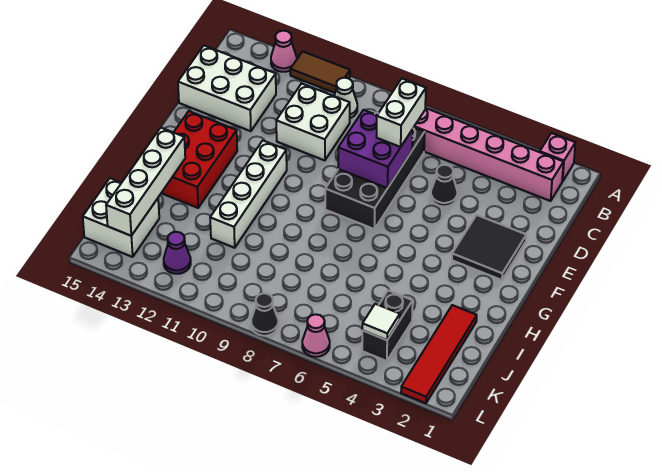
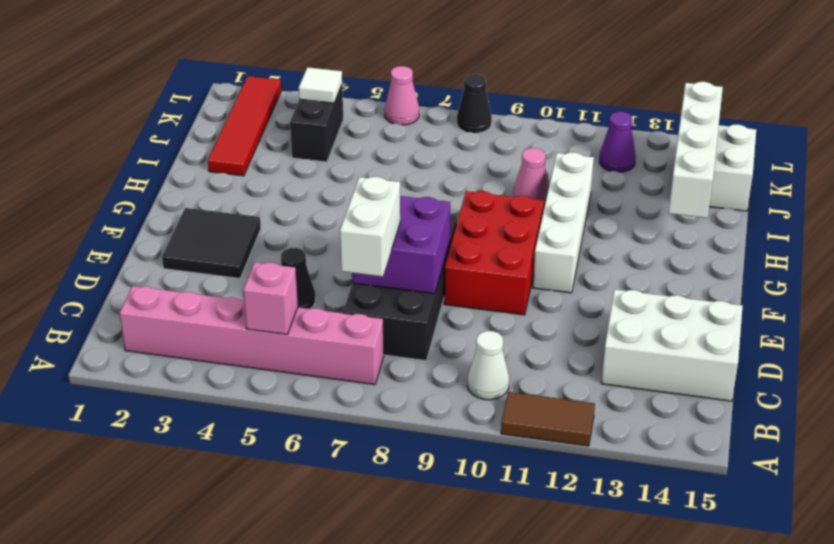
pink 1x1 brick [540,133,575,182] -> pink 1x1 brick moved to [243,262,298,334]
pink 1x1 cone [271,31,297,72] -> pink 1x1 cone moved to [513,148,549,207]
white 2x2 brick [276,84,350,161] -> none
red 2x3 brick [162,111,237,208] -> red 2x3 brick moved to [444,191,544,315]

